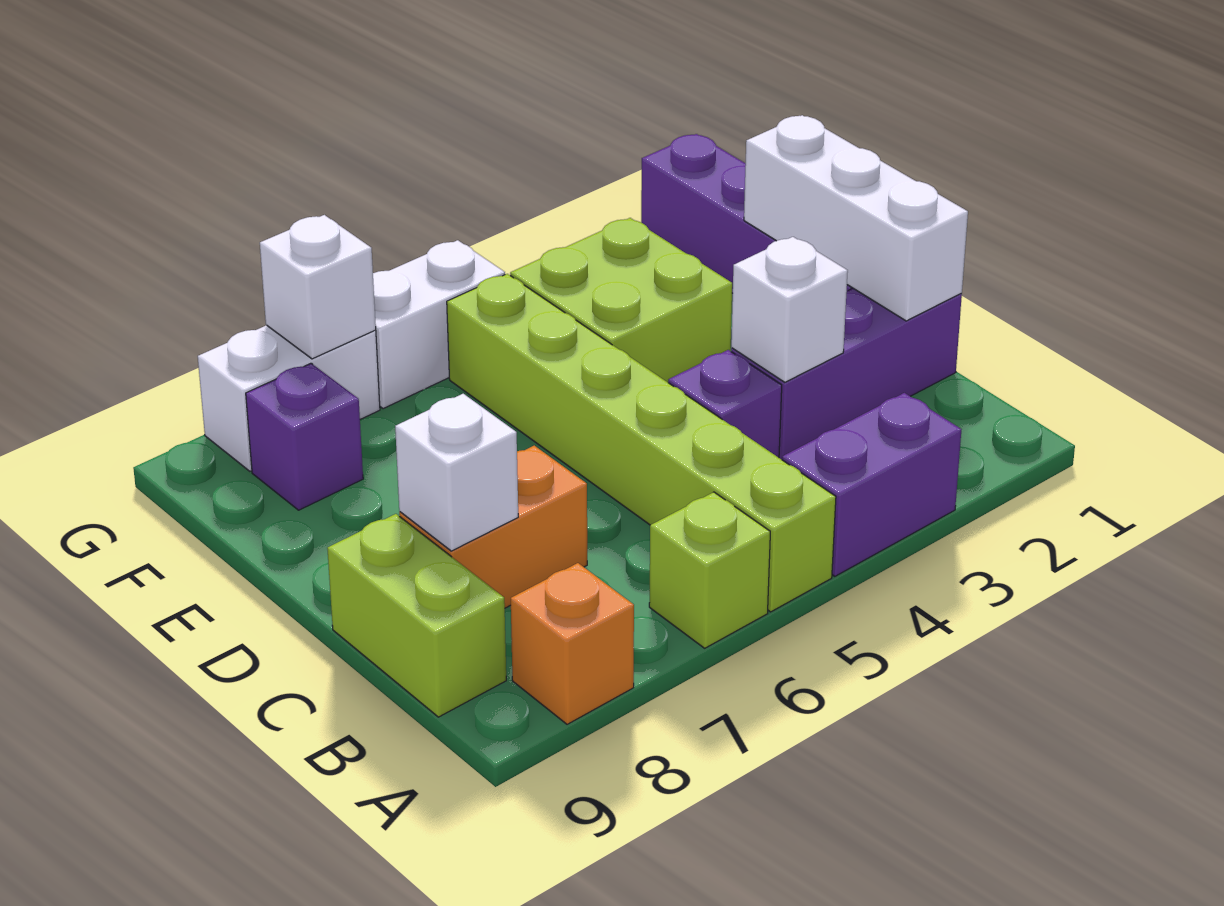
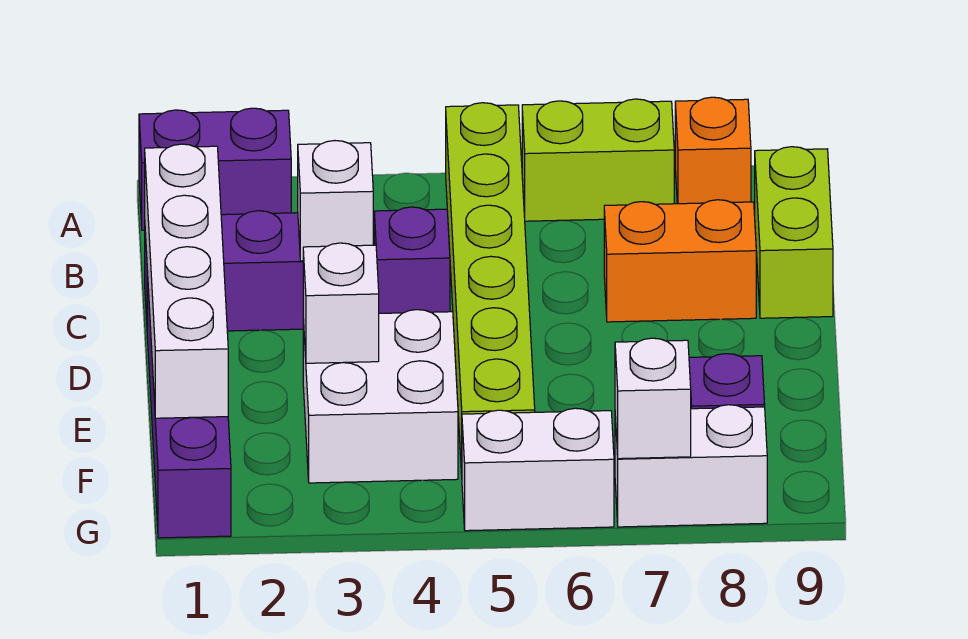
purple 1x2 brick [782,393,961,576] -> purple 1x2 brick moved to [139,108,291,230]
lime 1x1 brick [649,492,770,648] -> lime 1x2 brick [522,99,674,221]
white 1x3 brick [744,115,968,321] -> white 1x4 brick [145,144,228,418]
white 1x1 brick [395,394,518,551] -> white 1x1 brick moved to [303,243,379,363]
lime 2x2 brick [510,218,732,382] -> white 2x2 brick [303,310,458,483]

